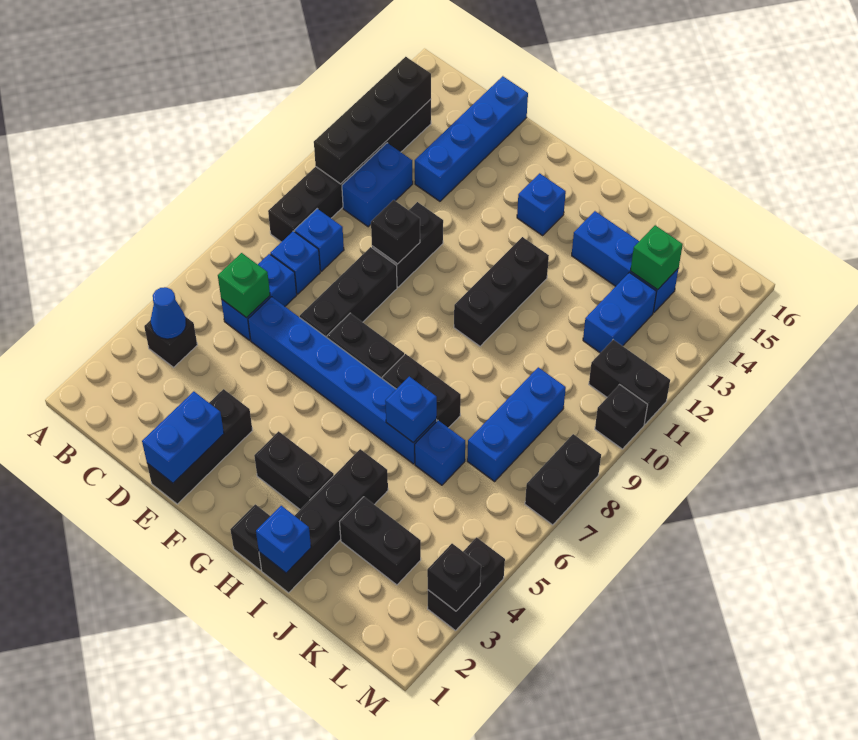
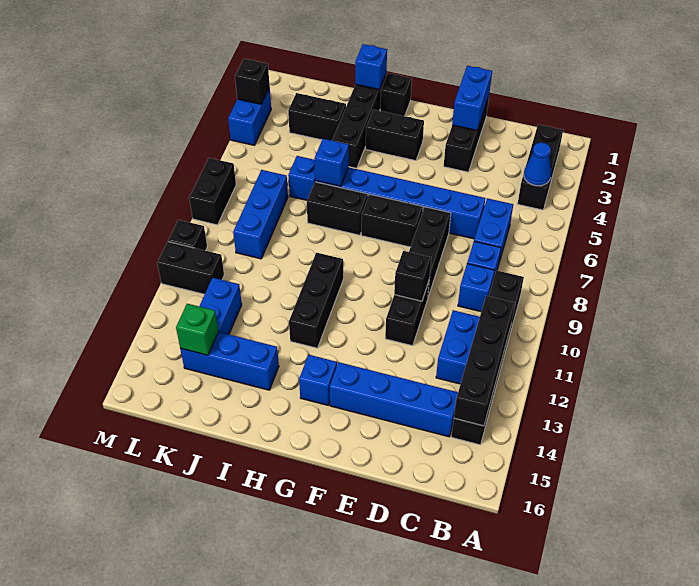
black 1x1 brick [144,317,197,367] -> black 1x3 brick [518,125,563,210]
green 1x1 brick [218,253,270,318] -> none
blue 1x4 brick [415,76,528,201] -> blue 1x4 brick turned to [330,362,458,437]
black 1x2 brick [428,537,505,631] -> blue 1x2 brick [228,88,271,145]

